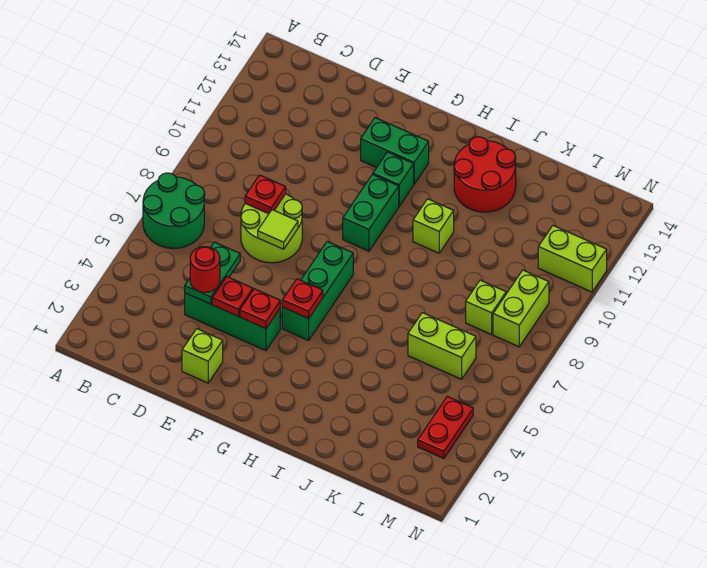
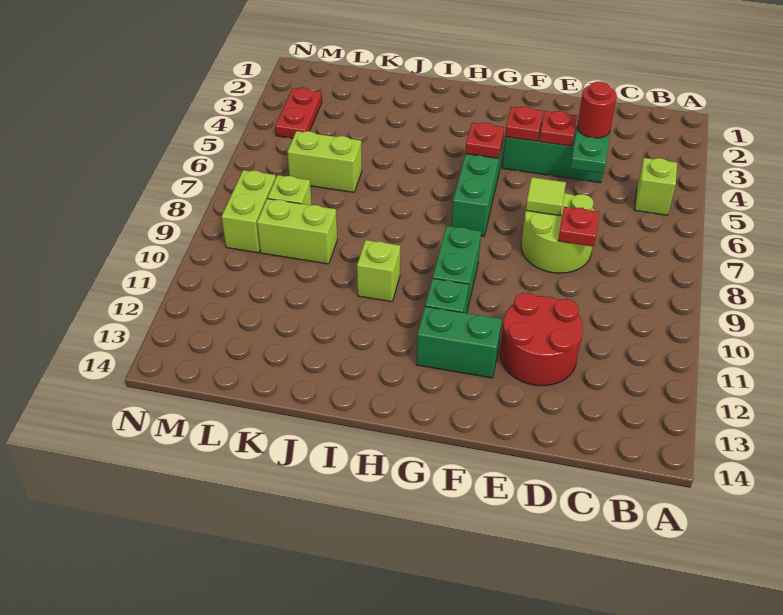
green 2x2 round brick [143,173,205,248] -> none
lime 1x1 brick [182,329,223,383] -> lime 1x1 brick moved to [635,158,677,215]
red 2x2 round brick [454,137,516,212] -> red 2x2 round brick moved to [500,293,583,386]
lime 1x2 brick [538,226,607,292] -> lime 1x2 brick moved to [257,199,337,264]

